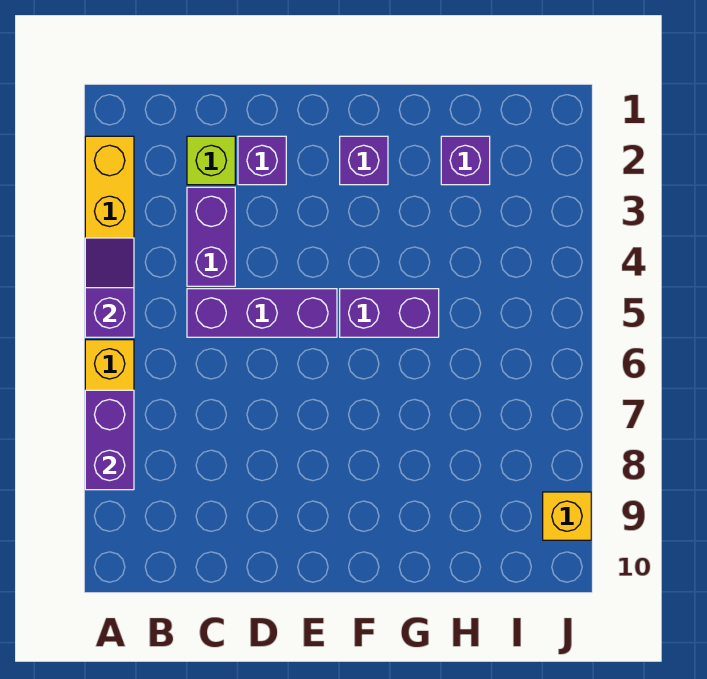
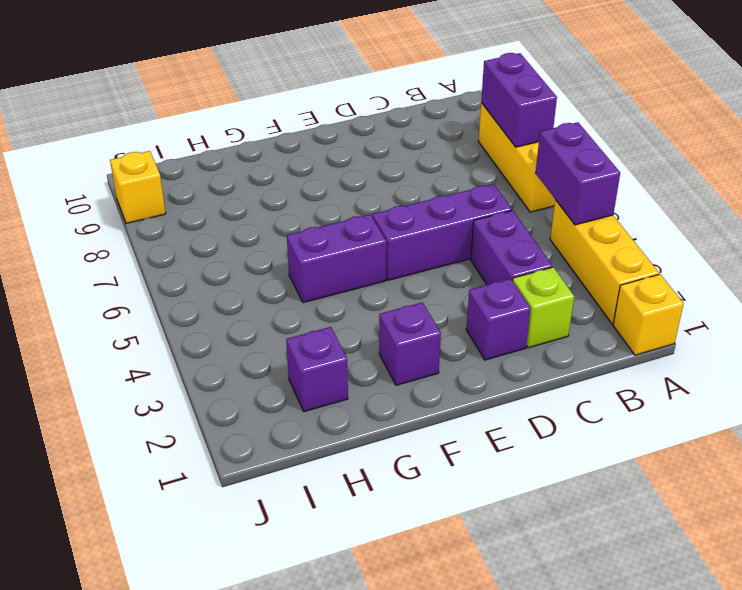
none -> yellow 1x1 brick [613,274,684,355]
purple 1x2 slope [85,238,134,337] -> purple 1x2 brick [535,122,620,225]

